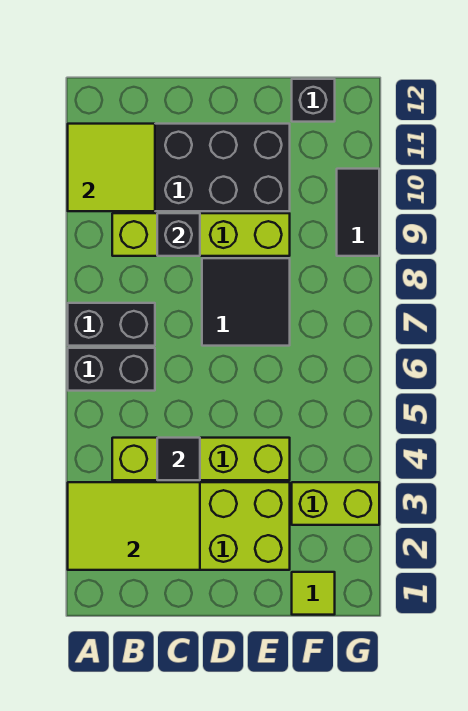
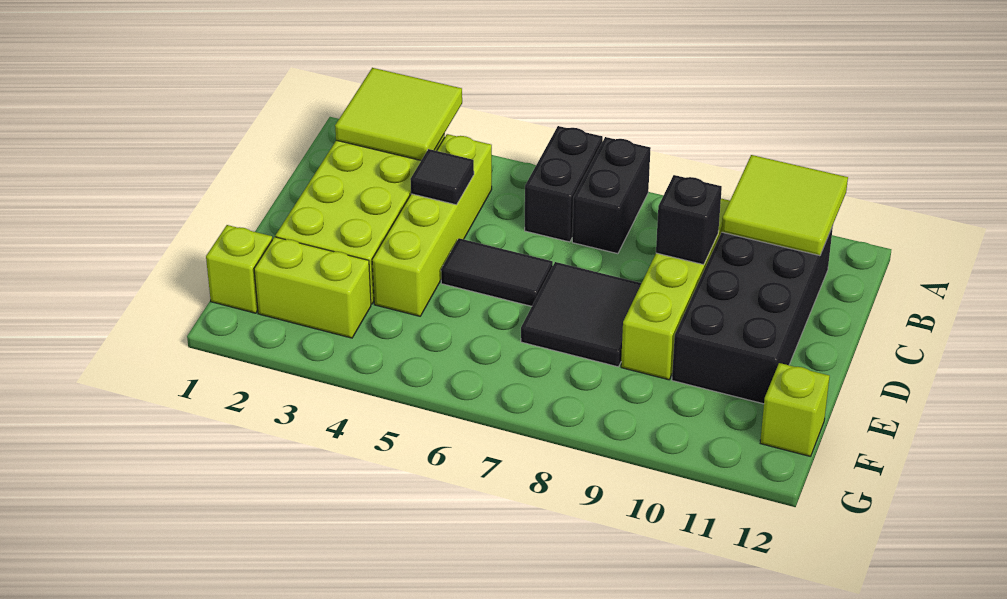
lime 2x3 tile [68,482,200,570] -> lime 2x2 tile [335,68,462,160]
lime 1x1 tile [292,572,335,615] -> lime 1x1 brick [206,225,272,313]
lime 1x2 brick [292,482,379,525] -> lime 1x2 brick turned to [254,237,371,338]
black 1x1 brick [292,79,335,122] -> lime 1x1 brick [760,363,830,457]
black 1x2 tile [337,169,379,256] -> black 1x2 tile moved to [441,238,553,306]

